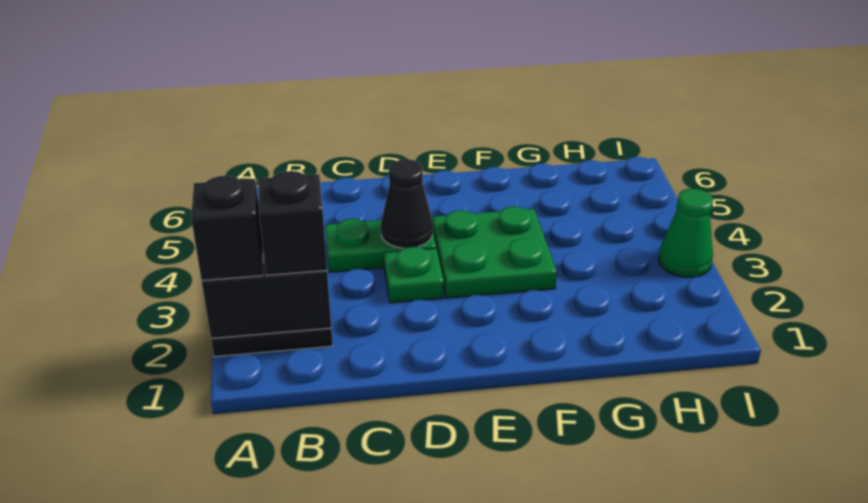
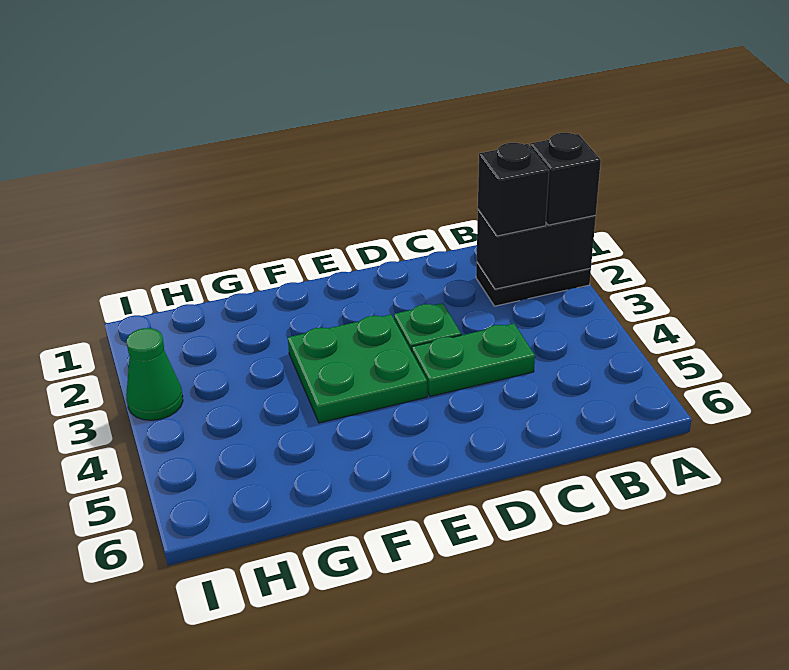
black 1x1 cone [381,159,433,248] -> none

